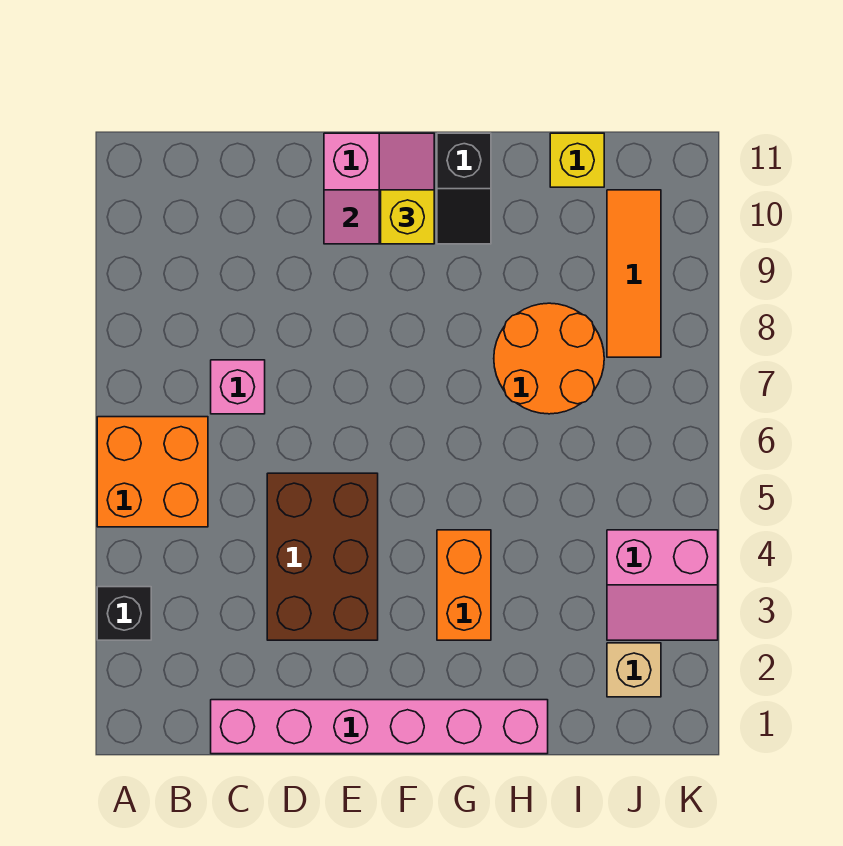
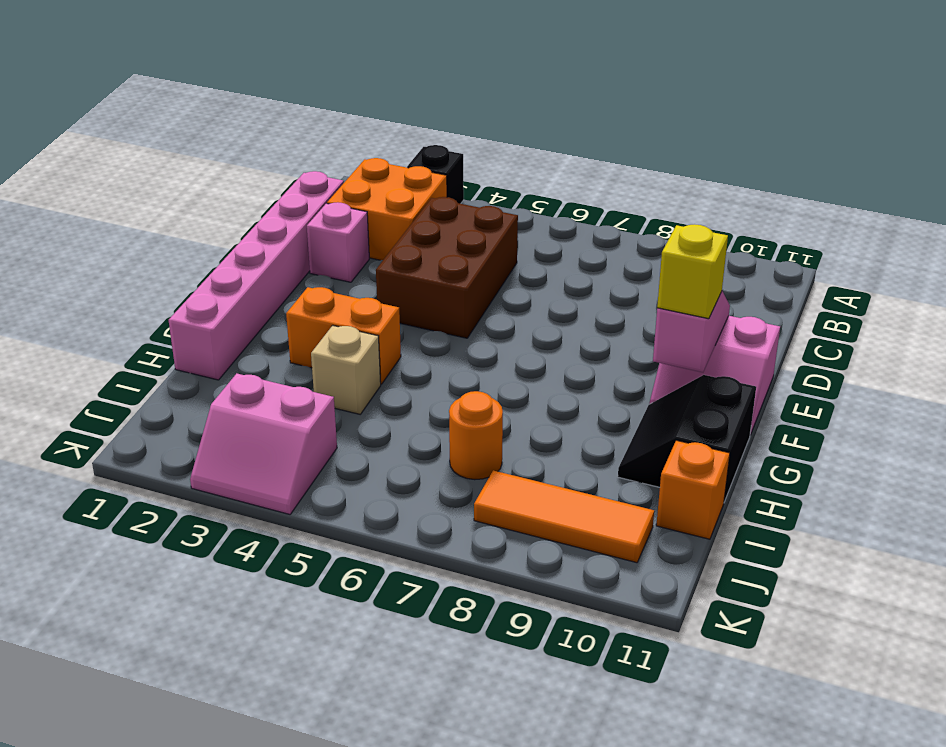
orange 2x2 brick [97,417,208,527] -> orange 2x2 brick moved to [327,158,447,260]
pink 1x1 brick [211,360,265,414] -> pink 1x1 brick moved to [307,202,369,282]
brown 2x3 brick [267,473,378,640] -> brown 2x3 brick turned to [376,197,518,338]
black 1x2 slope [437,133,491,244] -> black 2x2 slope [618,375,756,502]
orange 2x2 round brick [494,303,604,414] -> orange 1x1 round brick [449,391,503,480]
yellow 1x1 brick [550,133,604,187] -> orange 1x1 brick [656,440,730,539]
tan 1x1 brick [607,643,661,697] -> tan 1x1 brick moved to [311,325,381,414]
pink 2x2 slope [607,530,718,640] -> pink 2x2 slope turned to [190,373,337,514]

